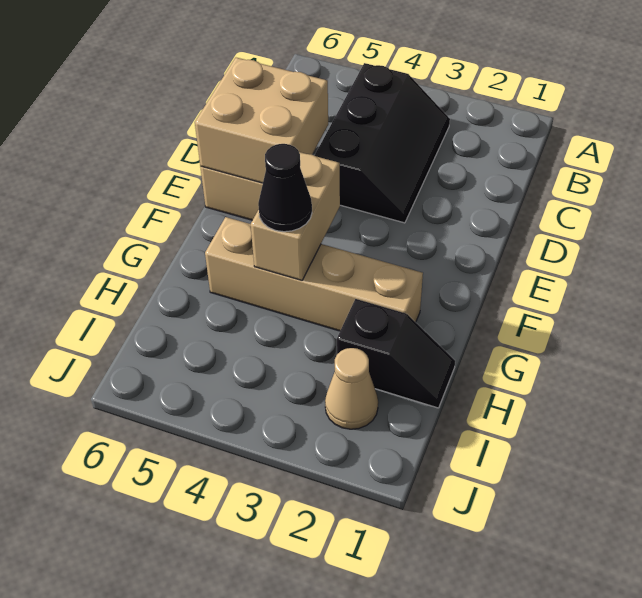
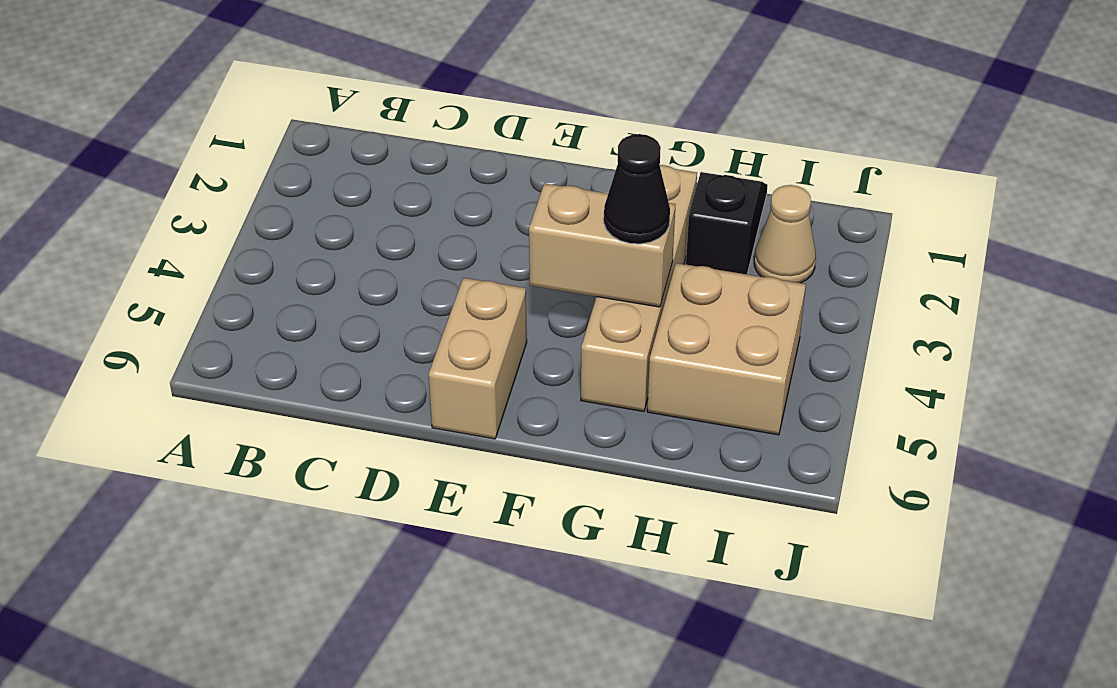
black 2x3 slope [314,63,450,223] -> none
tan 2x2 brick [195,58,328,183] -> tan 2x2 brick moved to [647,263,806,435]

